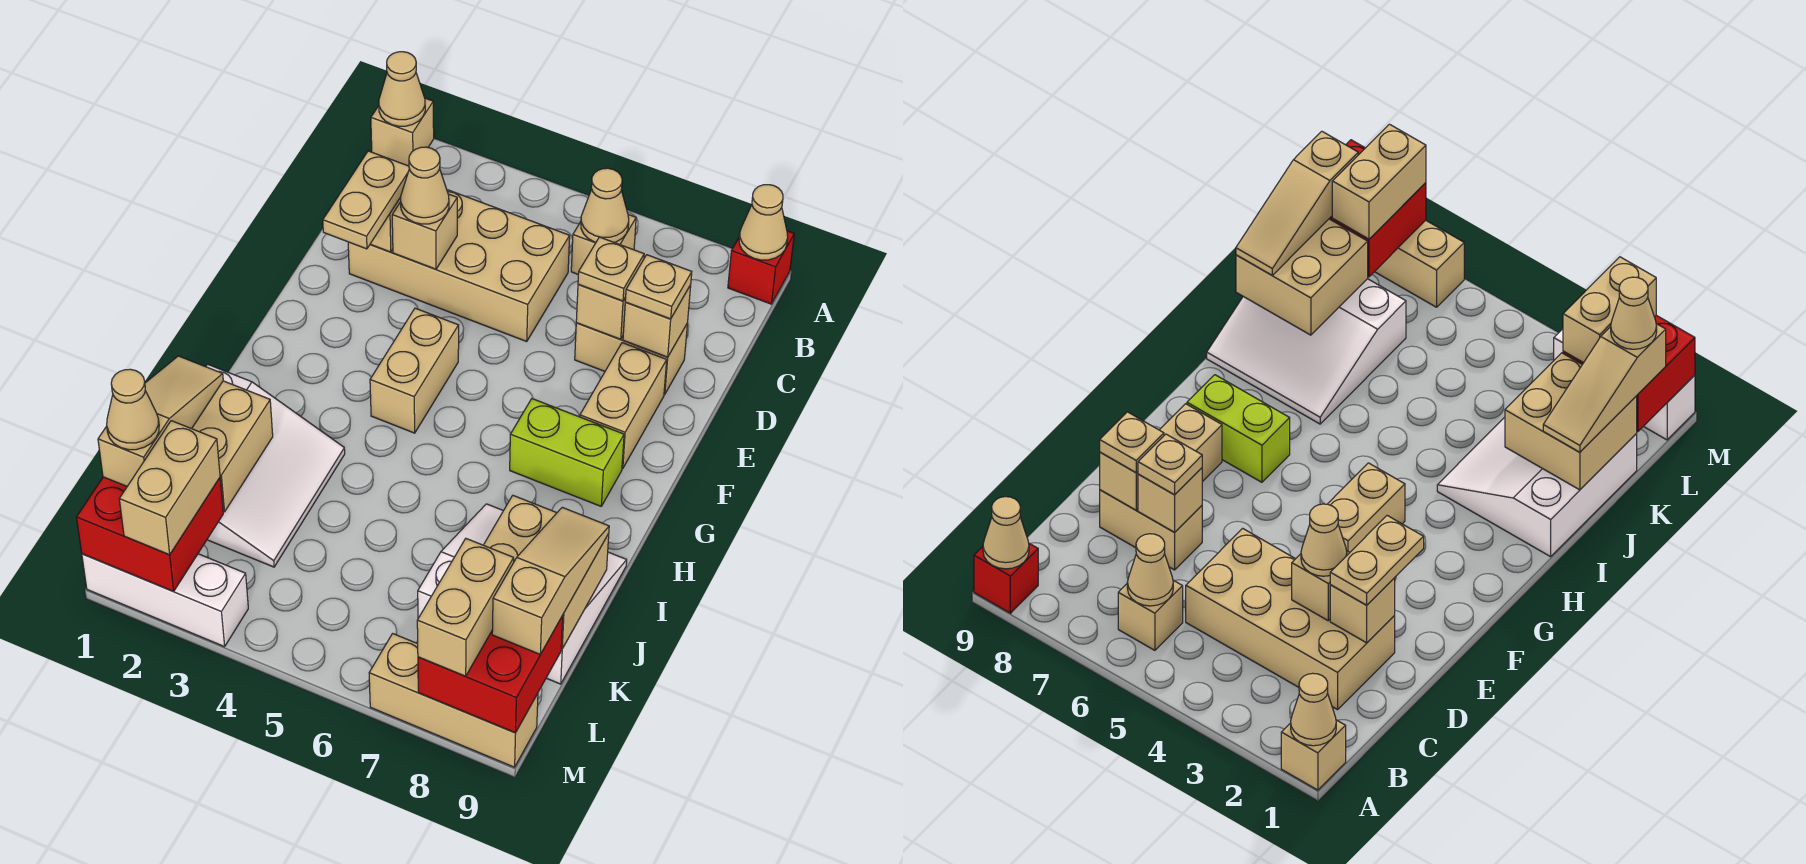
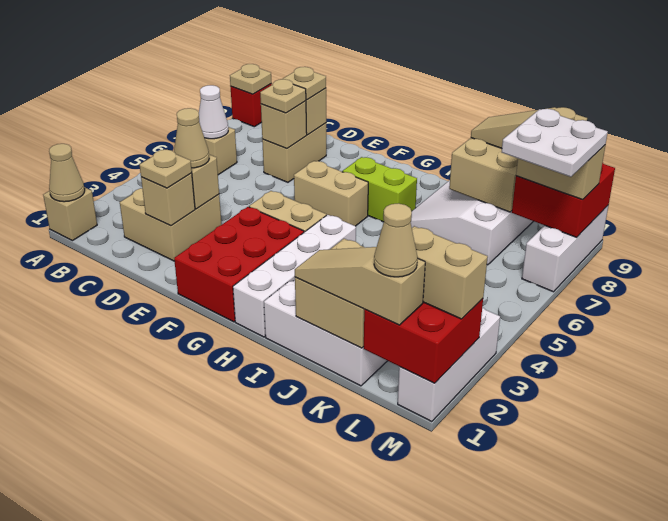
tan 1x1 cone [739,185,788,260] -> tan 1x1 plate [230,64,271,94]
tan 1x1 cone [581,168,629,242] -> white 1x1 cone [199,85,228,139]
tan 2x4 brick [348,190,570,341] -> tan 2x2 brick [120,188,222,261]
tan 1x2 plate [323,151,409,249] -> tan 1x1 plate [139,149,192,188]
tan 1x2 brick [580,343,667,469] -> tan 1x2 brick moved to [294,161,368,226]
none -> red 2x3 brick [174,207,304,322]
lime 1x2 brick [510,399,624,506] -> lime 1x2 brick turned to [342,157,417,222]
none -> white 1x4 brick [233,215,356,337]
none -> white 2x2 plate [502,109,608,177]
tan 1x3 brick [369,634,538,767] -> white 1x3 brick [522,206,608,292]

